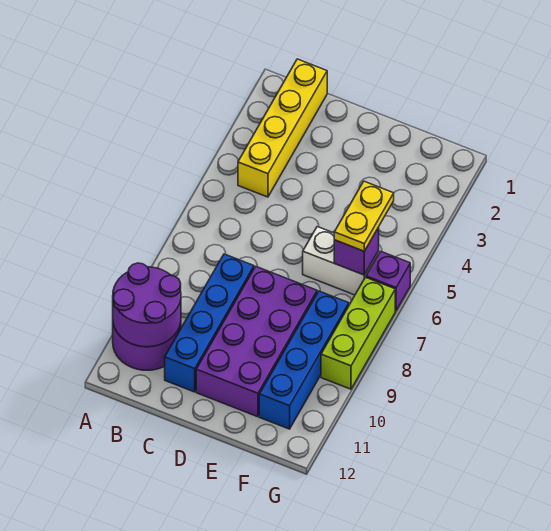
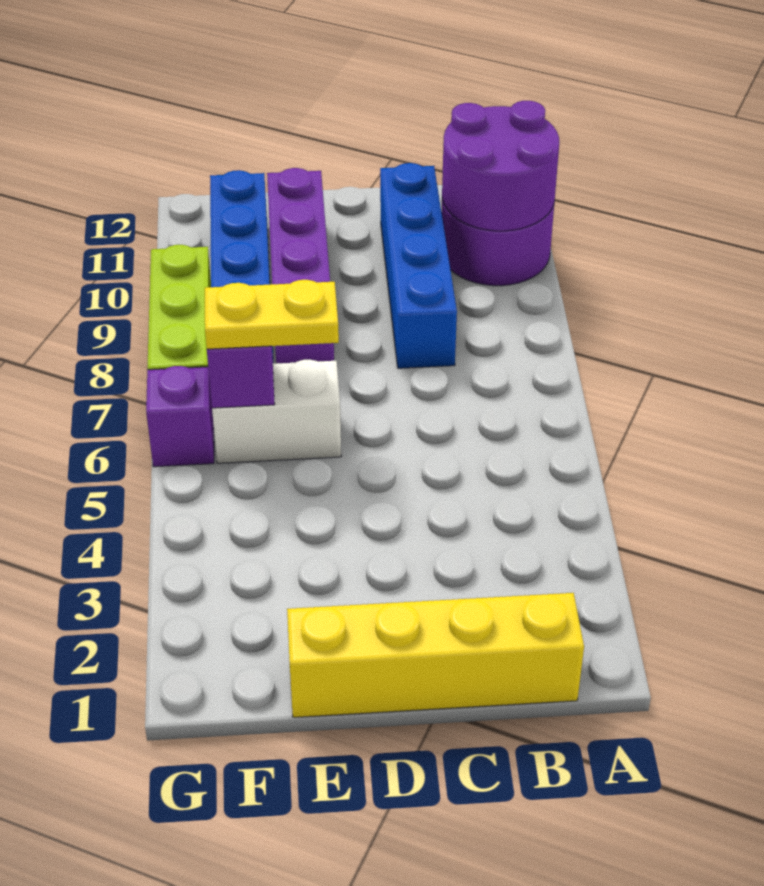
yellow 1x4 brick [238,59,327,197] -> yellow 1x4 brick turned to [287,593,584,717]
purple 2x4 brick [196,266,317,417] -> purple 1x4 brick [267,168,334,363]
yellow 1x2 plate [334,181,394,251] -> yellow 1x2 plate turned to [205,280,339,349]

